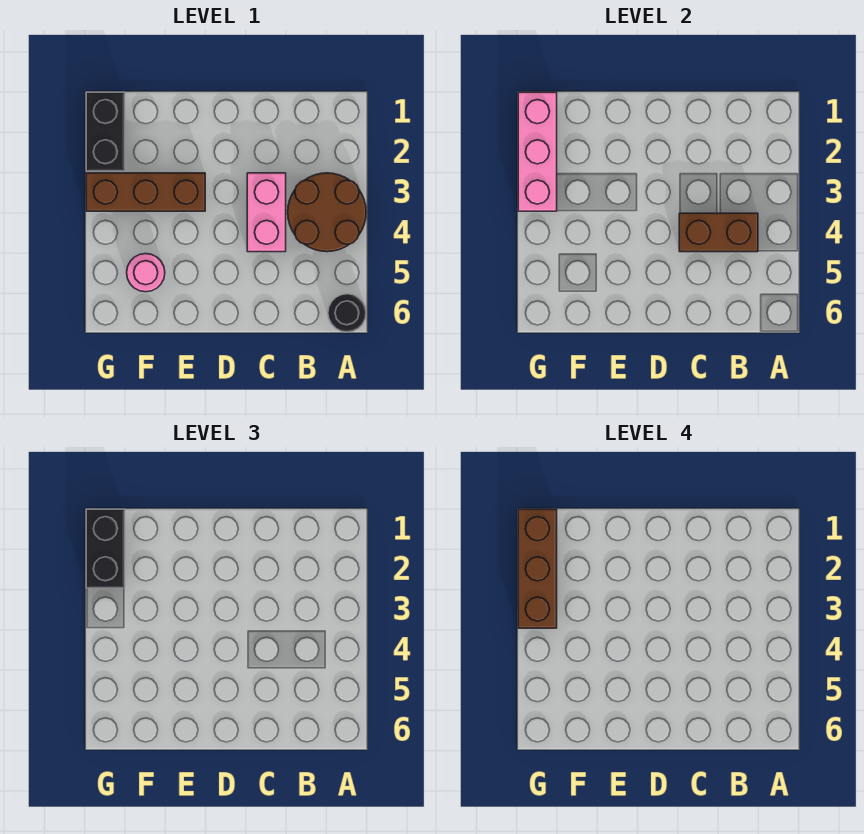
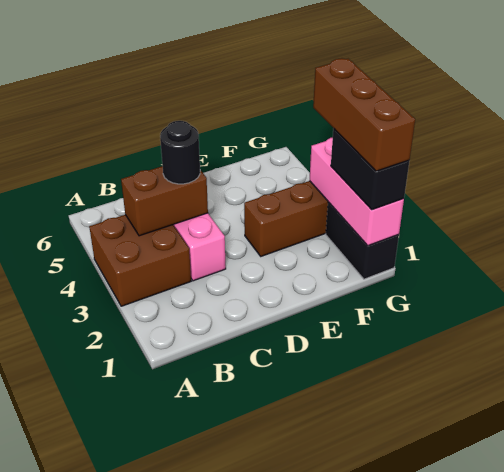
brown 2x2 round brick [288,173,366,252] -> brown 2x2 brick [89,215,191,306]
black 1x1 round brick [328,294,366,332] -> black 1x1 round brick moved to [160,121,200,184]
pink 1x1 round brick [127,254,165,292] -> none

